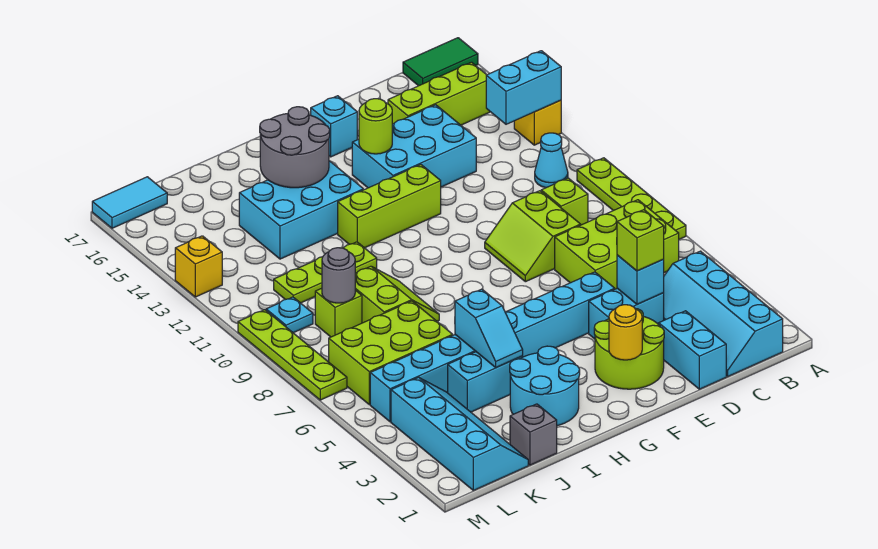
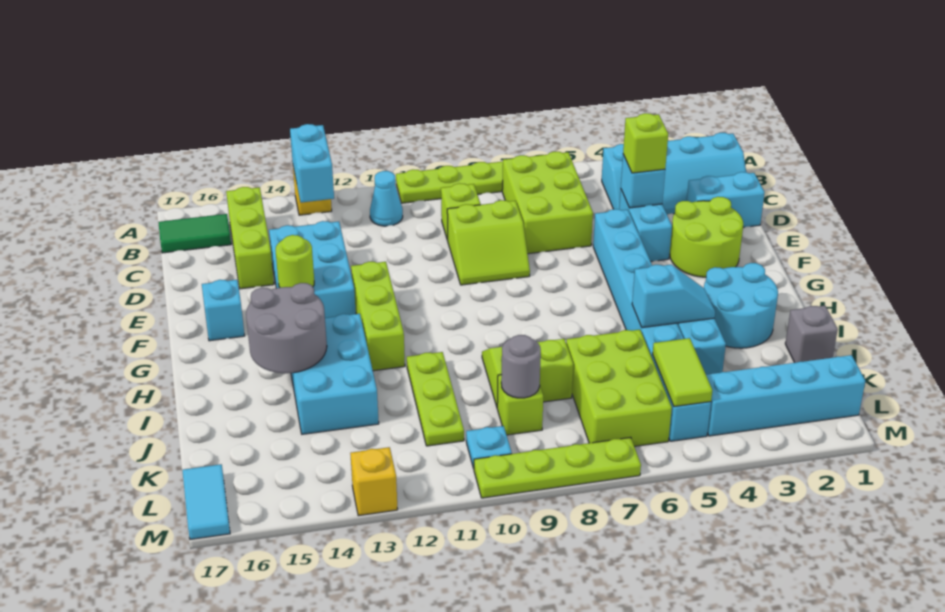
green 1x2 tile [403,38,478,86] -> green 1x2 tile turned to [158,214,231,253]
yellow 1x1 round brick [609,305,642,360] -> none
none -> lime 1x2 tile [653,338,712,407]

